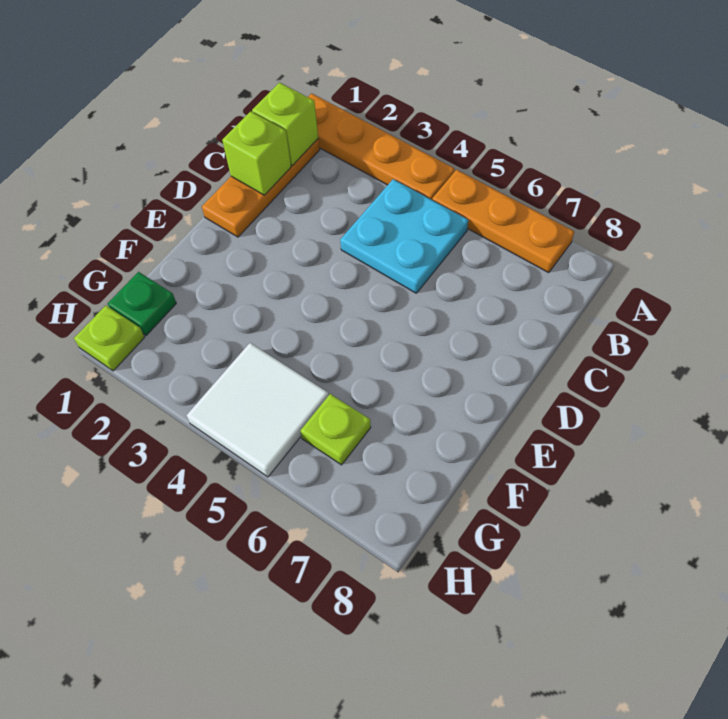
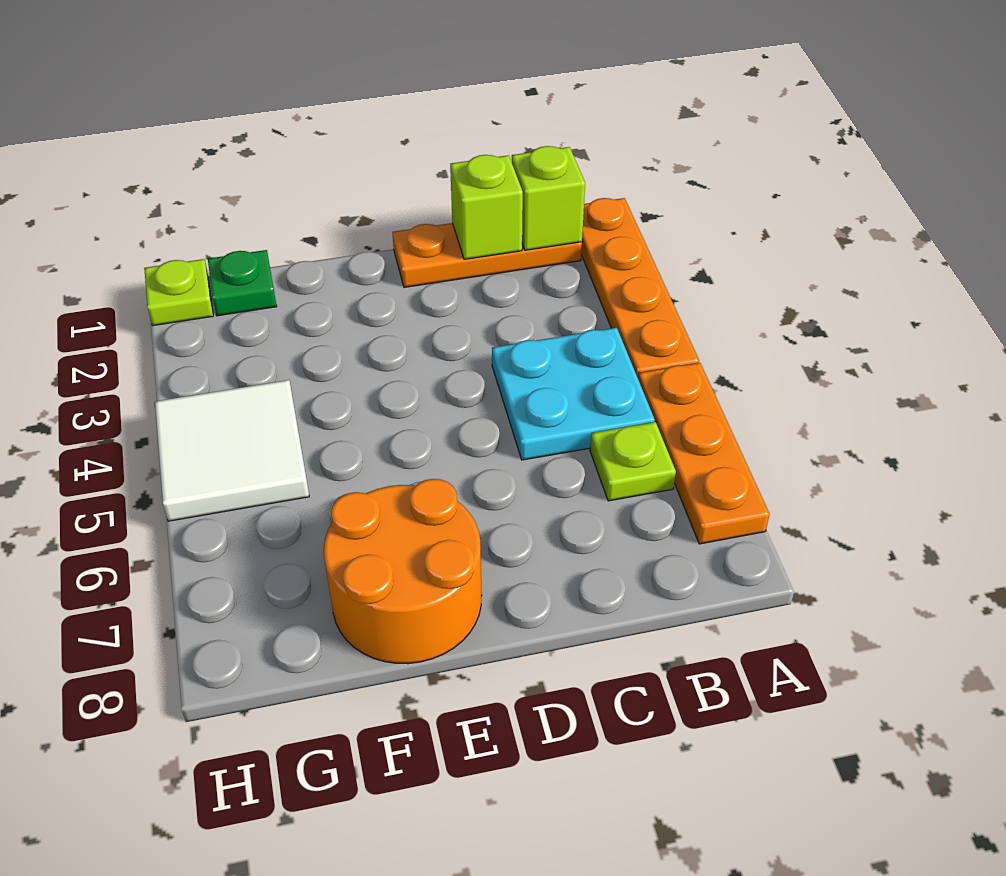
none -> orange 2x2 round brick [324,479,482,664]
lime 1x1 plate [300,394,371,465] -> lime 1x1 plate moved to [590,422,676,501]

